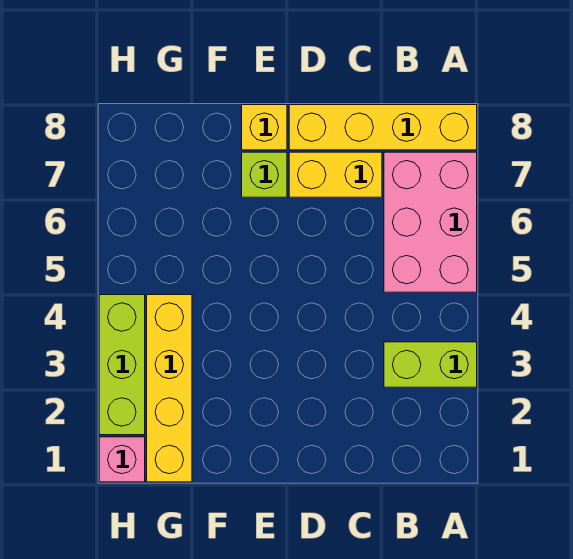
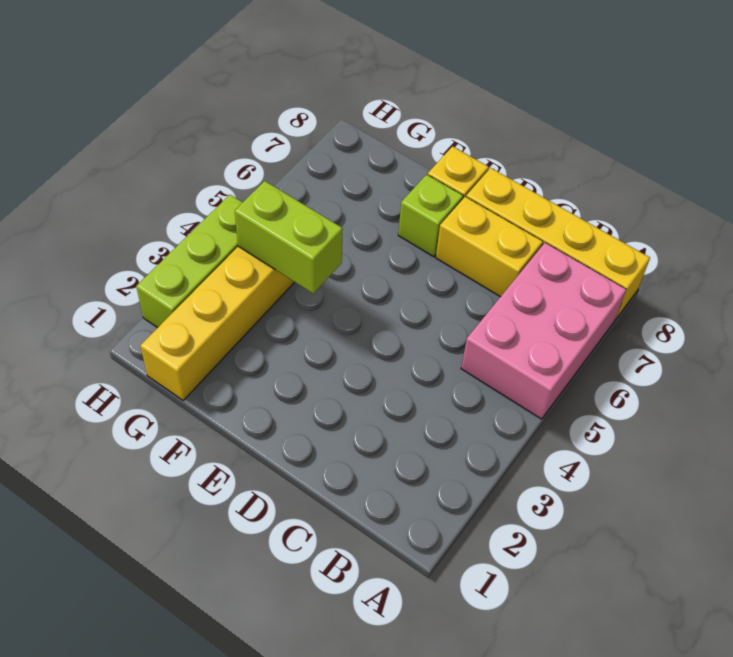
lime 1x2 brick [384,342,477,387] -> lime 1x2 brick moved to [235,181,343,293]
pink 1x1 brick [99,437,145,482] -> none

